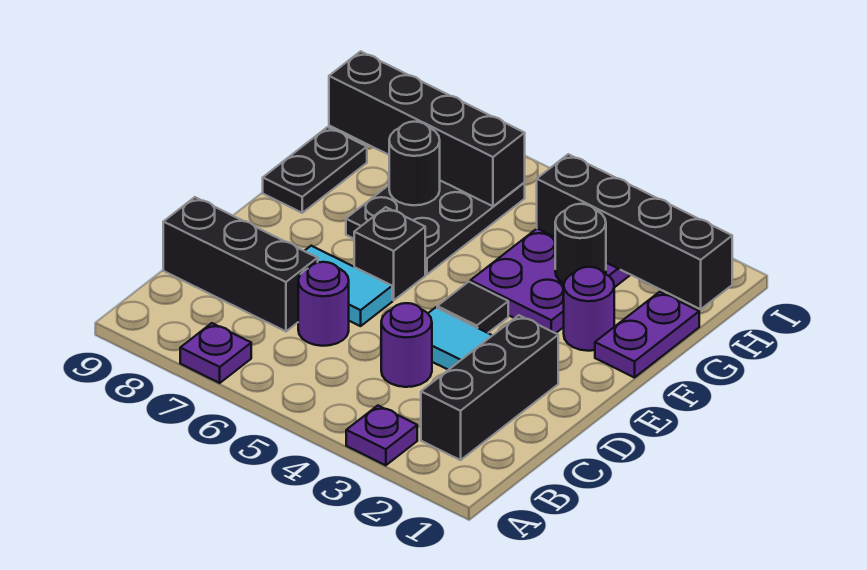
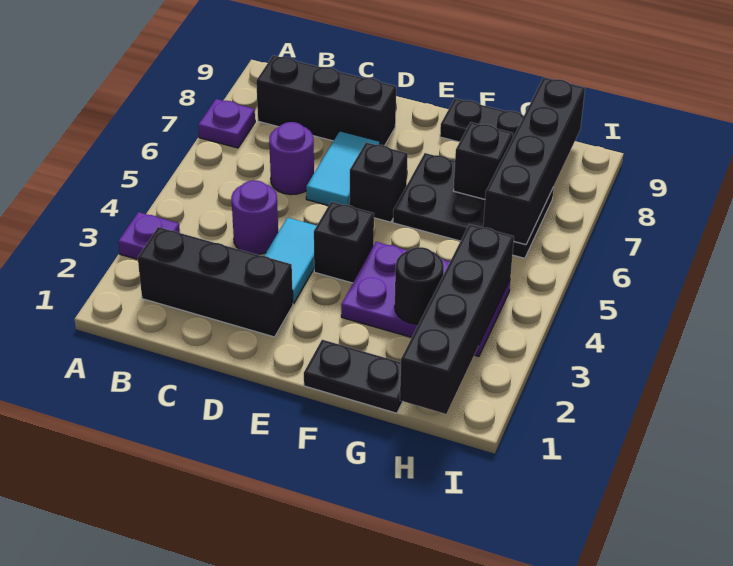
black 1x3 brick [163,197,318,331] -> black 1x3 brick turned to [256,55,396,146]
black 1x1 tile [437,282,508,333] -> black 1x1 brick [314,202,374,283]
purple 1x2 plate [595,292,699,378] -> black 1x2 plate [304,340,403,413]
purple 1x1 round brick [564,267,614,351] -> none
black 1x1 round brick [389,122,440,205] -> black 1x1 brick [454,122,513,199]

